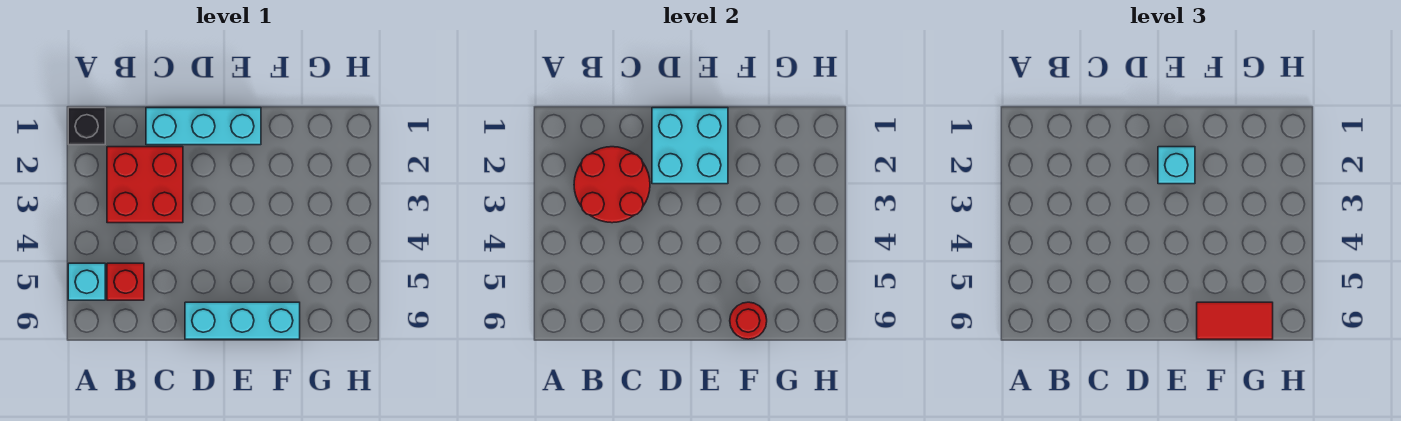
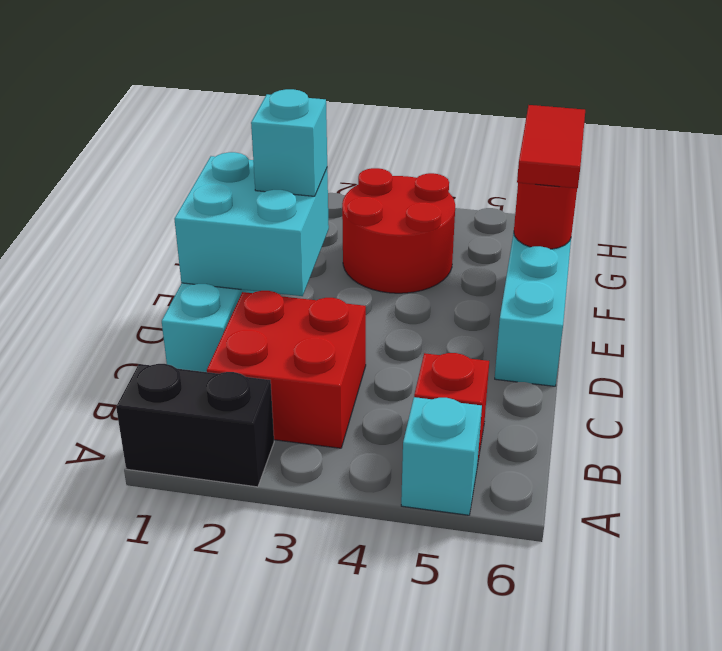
black 1x1 brick [68,108,105,145] -> black 1x2 brick [116,364,274,487]
red 2x2 round brick [574,147,650,223] -> red 2x2 round brick moved to [342,168,455,293]

